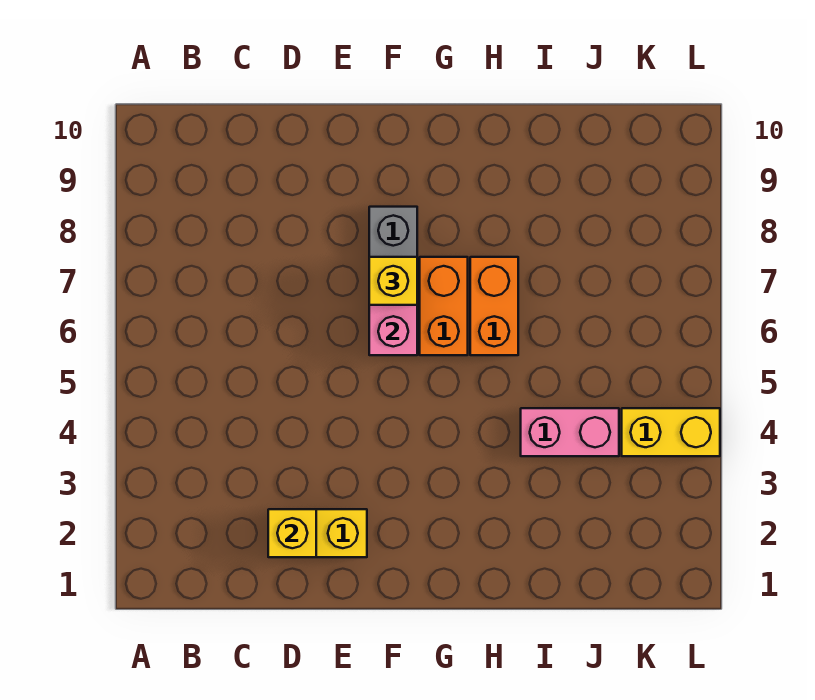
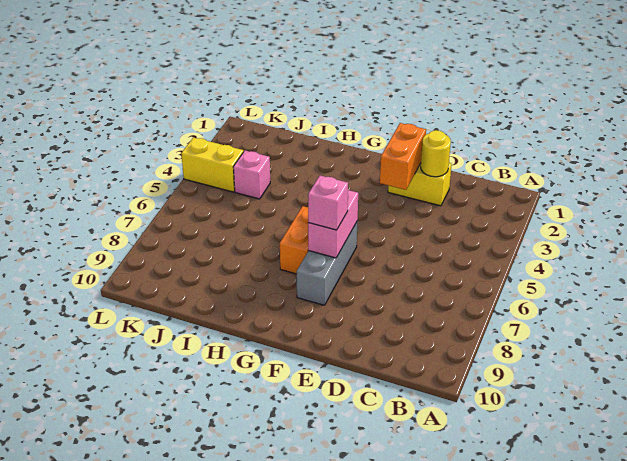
yellow 1x1 brick [268,509,316,557] -> yellow 1x1 round brick [421,130,451,177]
yellow 1x1 brick [369,257,417,305] -> pink 1x1 brick [308,176,348,230]
orange 1x2 brick [470,257,518,355] -> orange 1x2 brick moved to [380,123,426,190]
pink 1x2 brick [521,408,619,456] -> pink 1x1 brick [233,151,270,199]

